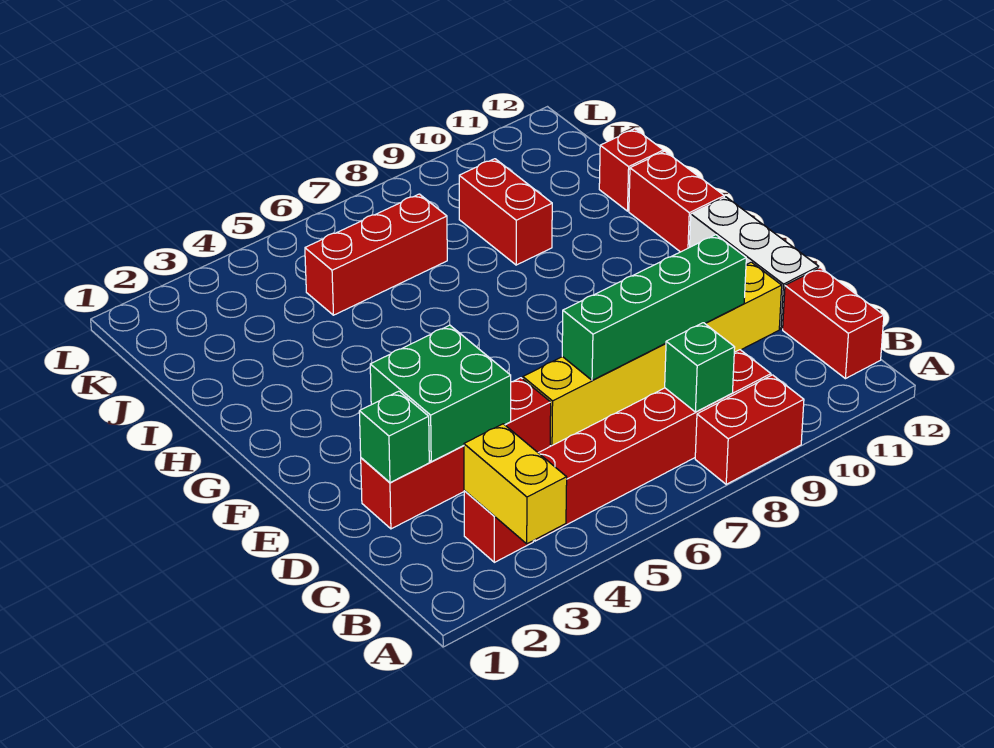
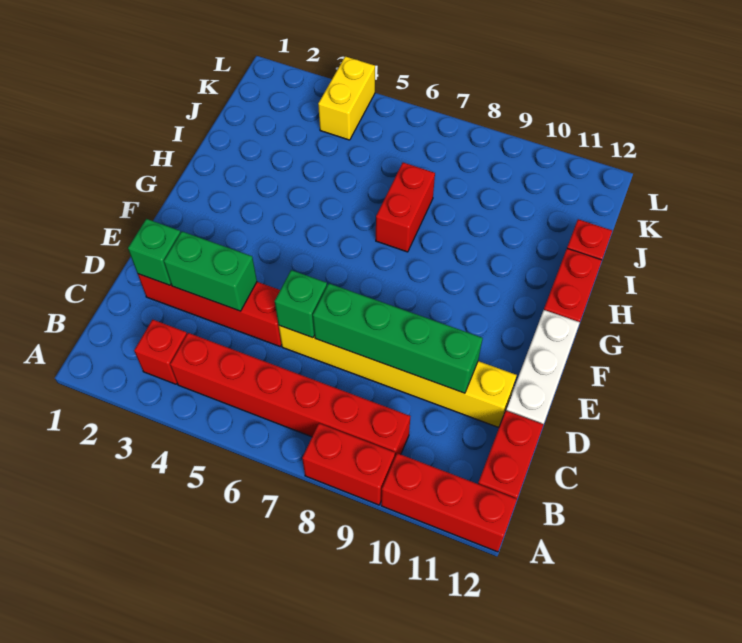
yellow 1x2 brick [464,424,567,544] -> yellow 1x2 brick moved to [318,56,375,140]
green 1x1 brick [665,323,735,412] -> green 1x1 brick moved to [275,270,327,338]
green 2x2 brick [370,325,511,462] -> green 1x2 brick [164,232,257,311]
red 1x2 brick [459,159,552,265] -> red 1x2 brick moved to [376,163,435,252]
red 1x3 brick [305,194,447,315] -> red 1x3 brick moved to [381,453,517,552]

